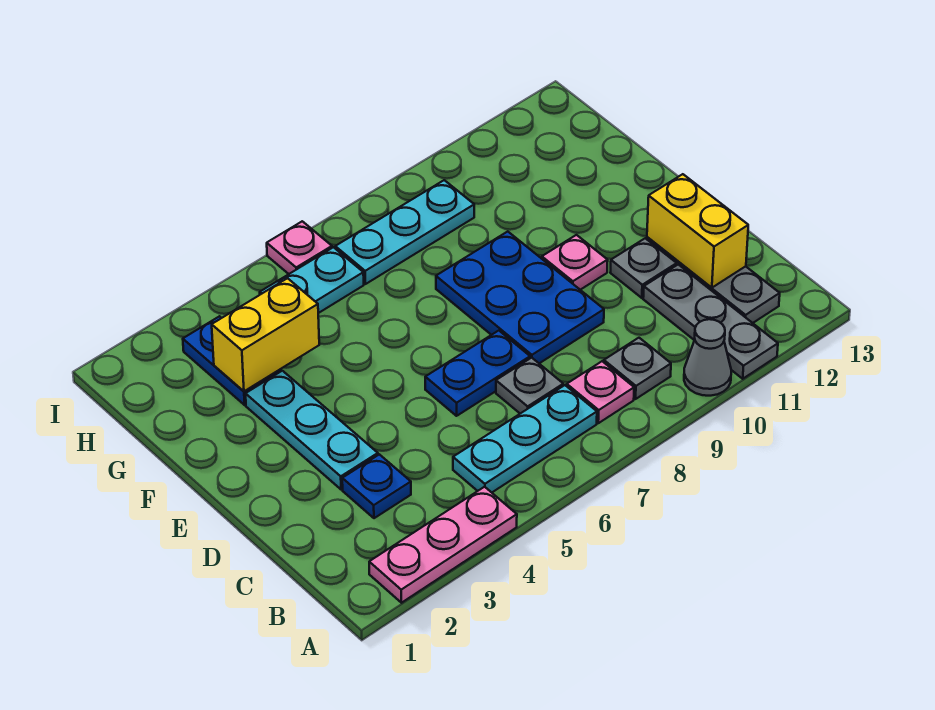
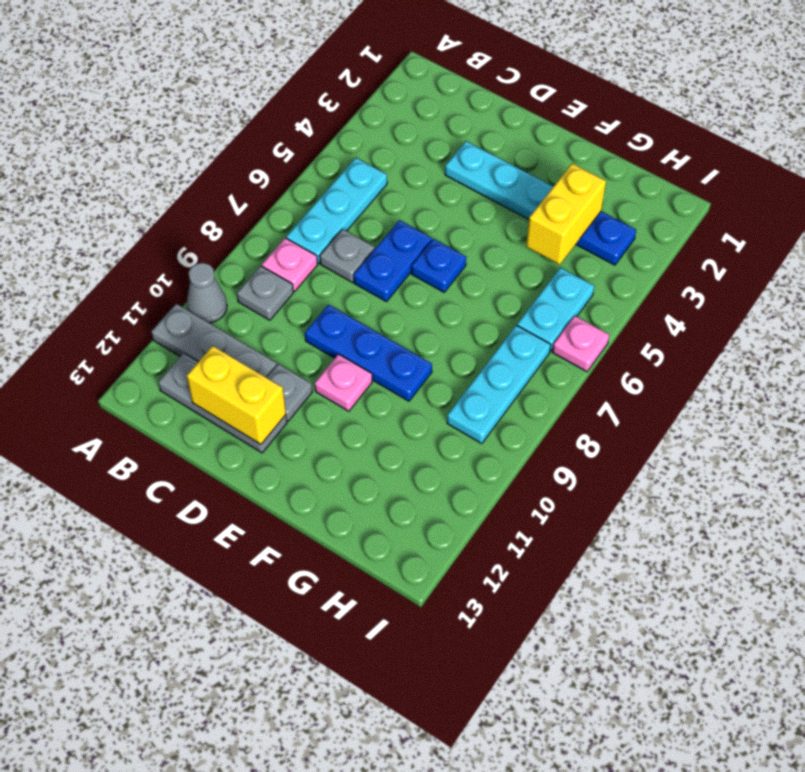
pink 1x3 plate [369,487,517,603] -> none
blue 1x1 plate [342,454,411,518] -> blue 1x1 plate moved to [411,239,466,292]
blue 2x3 plate [436,232,604,363] -> blue 1x3 plate [305,305,432,401]

